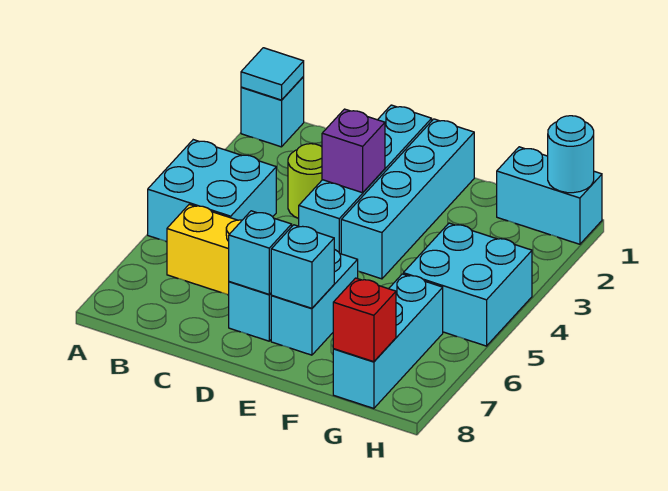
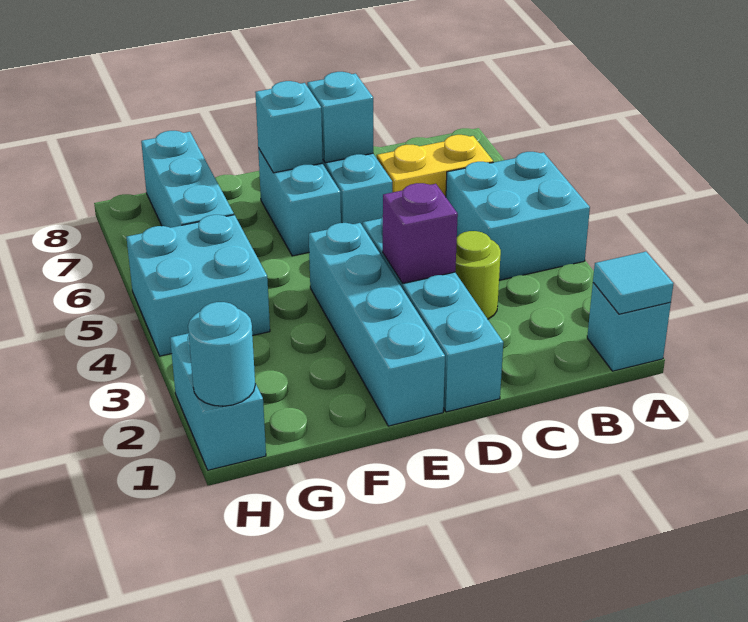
cyan 1x2 brick [497,147,602,244] -> cyan 1x2 brick turned to [170,333,266,470]
red 1x1 brick [333,278,396,362] -> none

